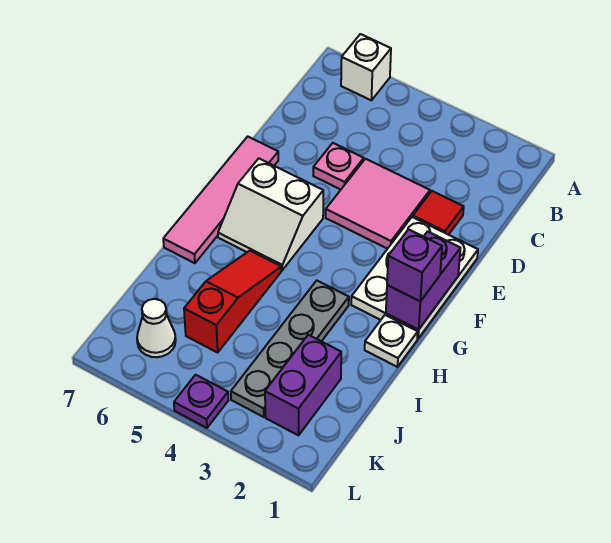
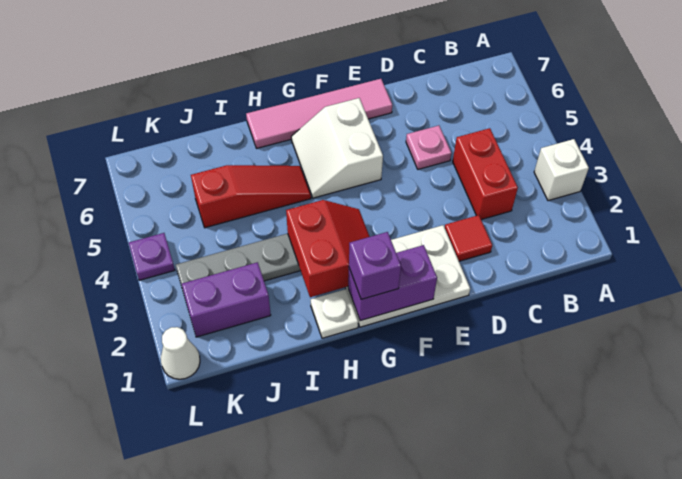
white 1x1 brick [341,34,391,100] -> white 1x1 brick moved to [534,139,589,201]
none -> red 1x2 brick [453,128,518,220]
pink 2x2 tile [326,159,430,249] -> none
none -> red 2x2 slope [286,200,370,297]
white 1x1 cone [137,299,176,357] -> white 1x1 cone moved to [161,327,200,379]

